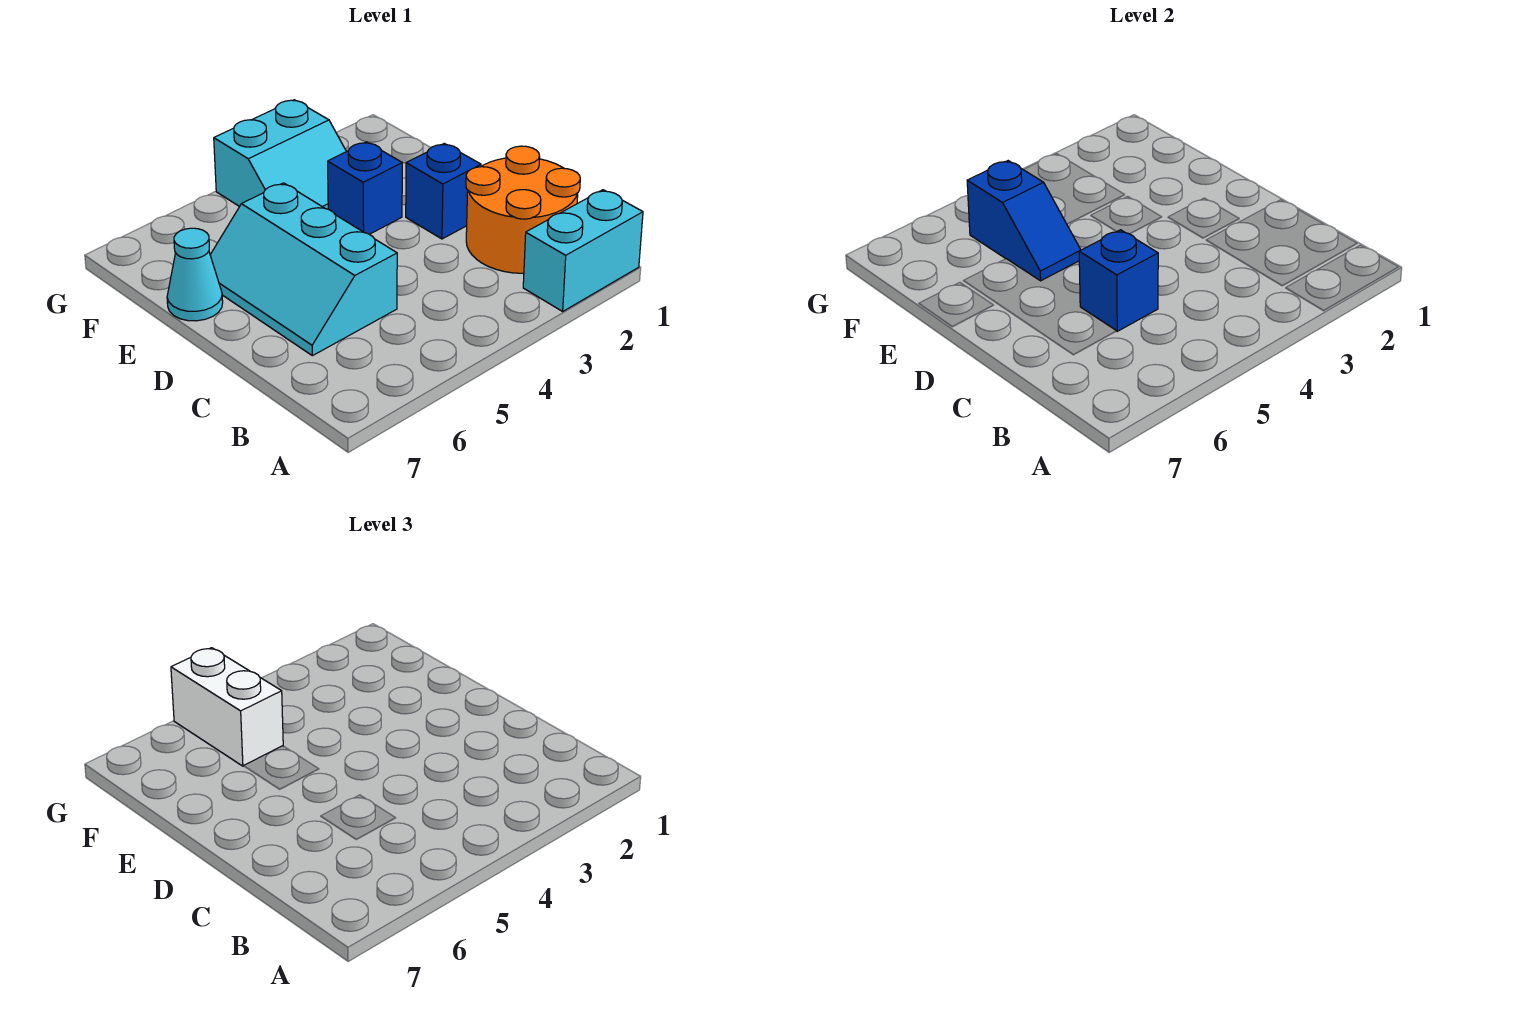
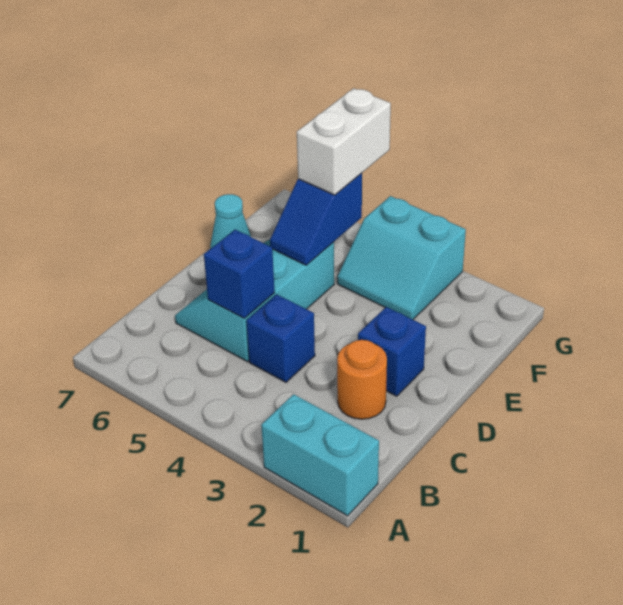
orange 2x2 round brick [466,146,580,273] -> orange 1x1 round brick [337,340,387,419]
blue 1x1 brick [328,142,402,234] -> blue 1x1 brick moved to [246,294,315,382]

